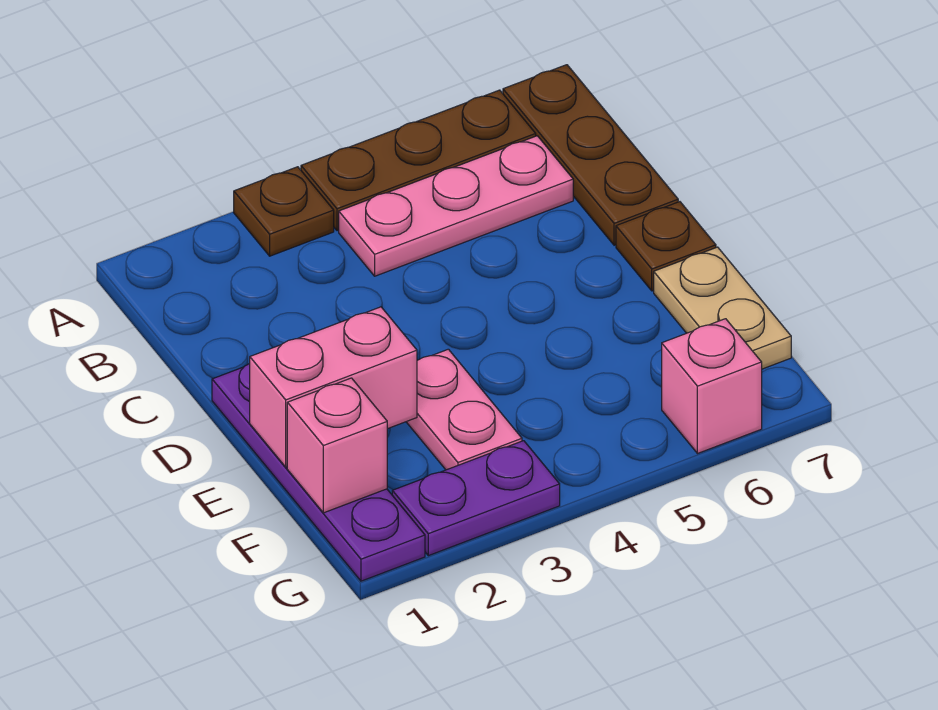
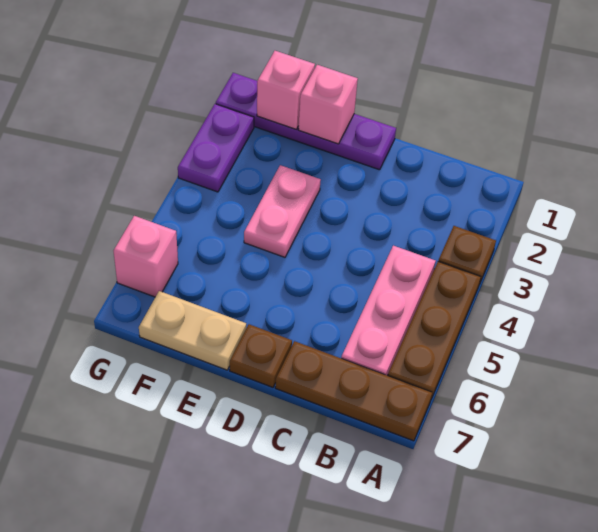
pink 1x2 brick [250,307,417,467] -> pink 1x1 brick [299,65,358,144]
pink 1x2 plate [407,349,522,470] -> pink 1x2 plate turned to [244,165,321,257]

